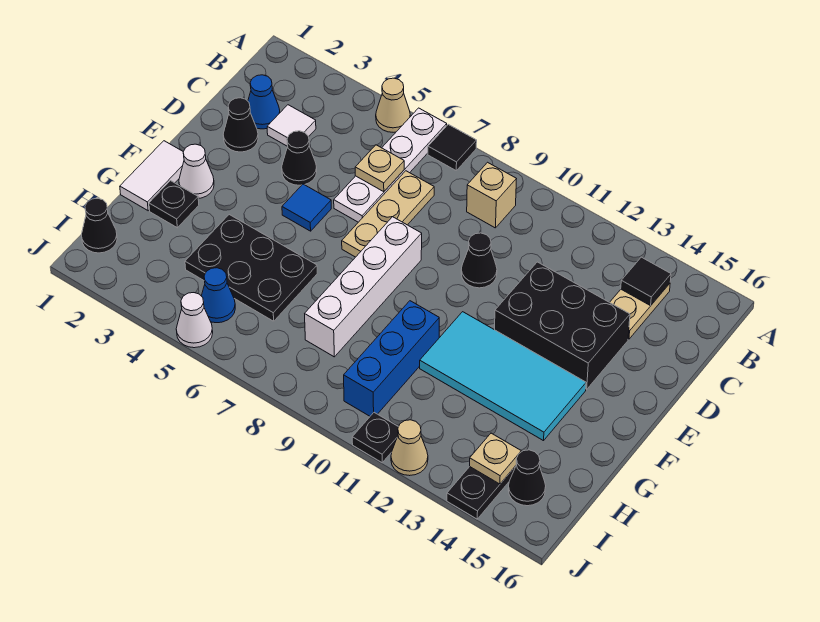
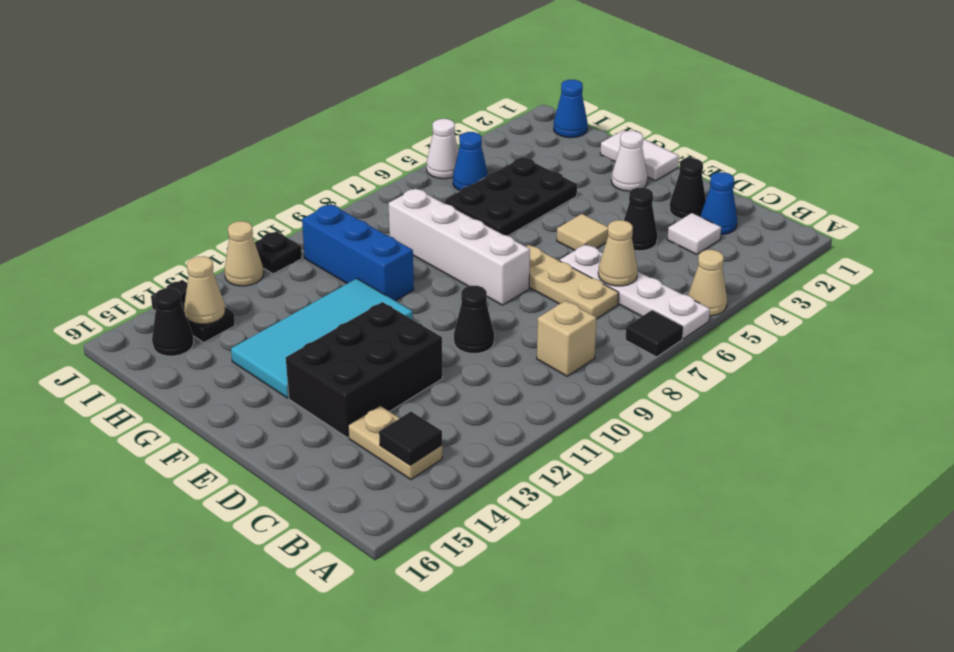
tan 1x1 plate [355,145,404,192] -> tan 1x1 cone [598,220,638,286]
blue 1x1 tile [282,184,331,231] -> tan 1x1 tile [557,214,608,251]
black 1x1 plate [149,181,199,228] -> none
black 1x1 cone [81,198,117,253] -> blue 1x1 cone [554,80,588,138]
tan 1x1 plate [470,433,521,484] -> tan 1x1 cone [184,256,225,324]

